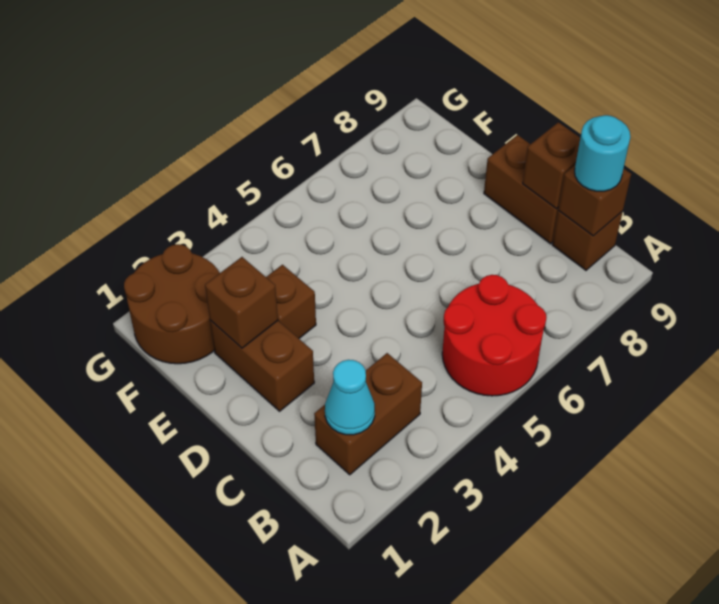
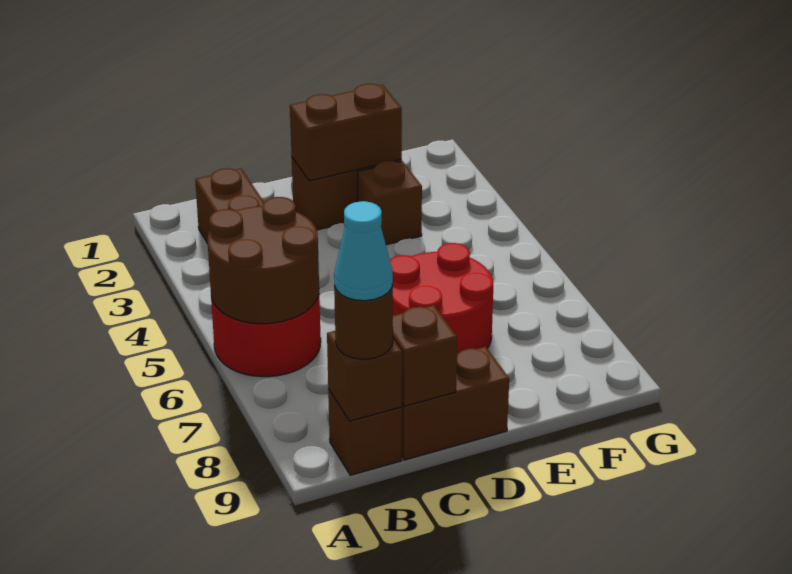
cyan 1x1 cone [325,360,375,435] -> cyan 1x1 cone moved to [334,201,393,301]
cyan 1x1 round brick [575,115,630,191] -> brown 1x1 round brick [334,285,393,359]
none -> red 2x2 round brick [390,243,493,354]
brown 1x1 brick [205,257,278,348] -> brown 1x2 brick [290,84,402,181]
brown 2x2 round brick [124,244,220,364] -> brown 2x2 round brick moved to [207,197,319,324]

